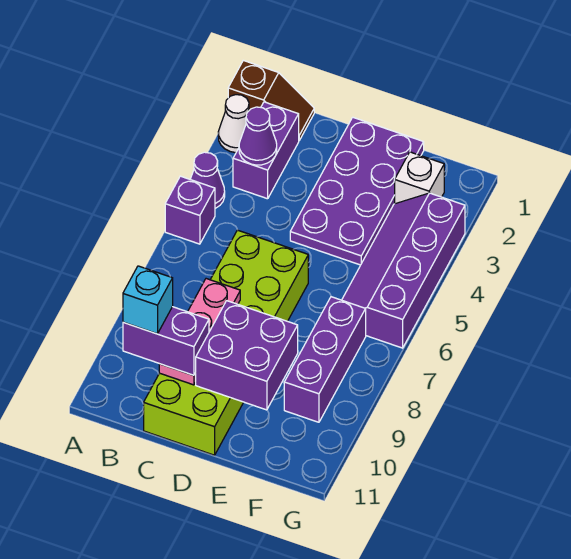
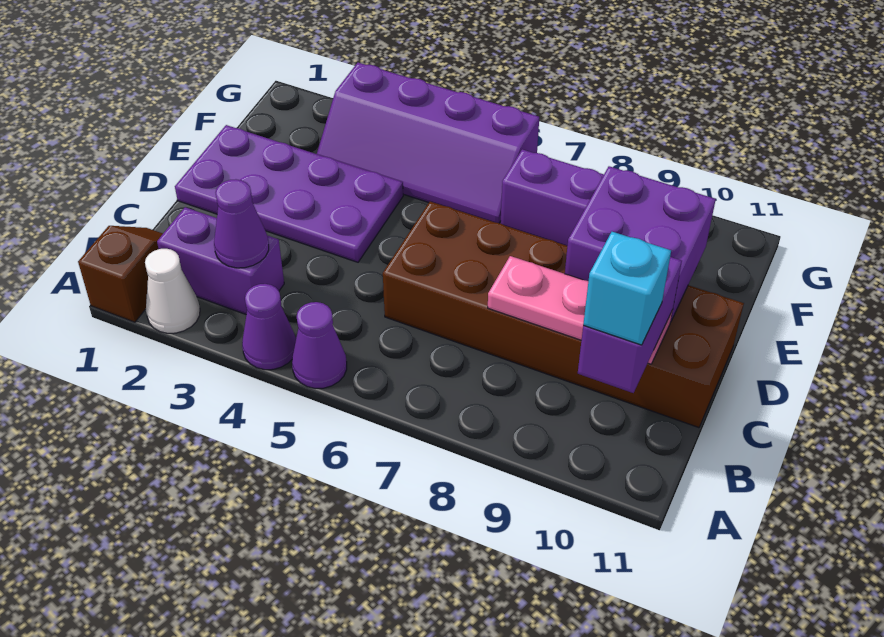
purple 1x1 brick [165,176,215,244] -> purple 1x1 cone [292,302,347,389]
lime 2x6 brick [144,230,308,455] -> brown 2x6 brick [383,202,744,428]
white 1x1 brick [395,152,444,204] -> none

